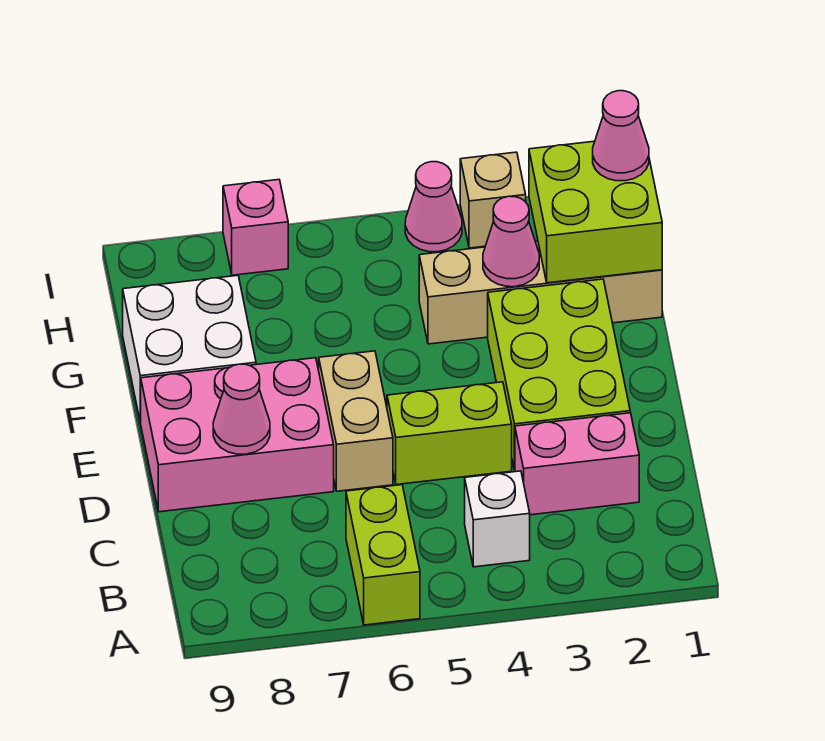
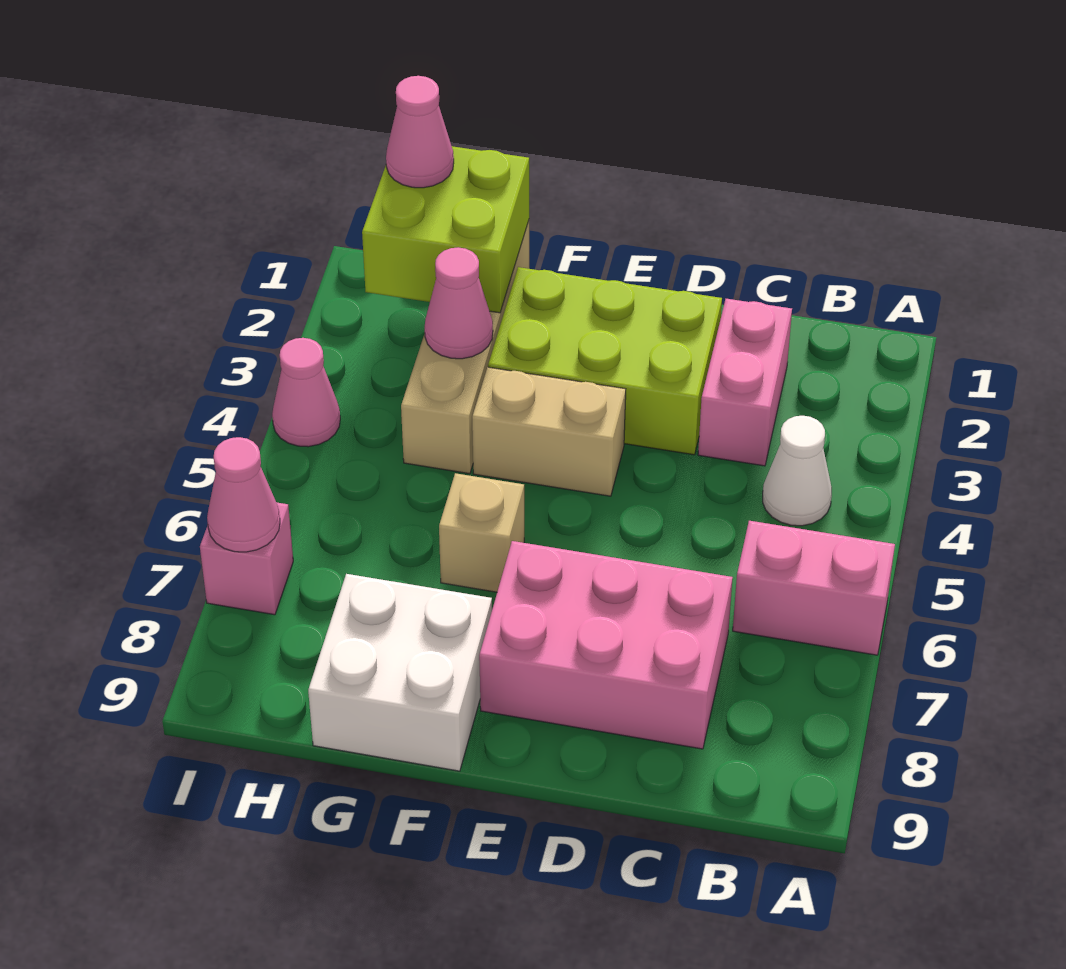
lime 1x2 brick [346,485,420,625] -> pink 1x2 brick [733,521,895,655]
white 1x1 brick [465,471,530,567] -> white 1x1 cone [763,416,832,526]
lime 1x2 brick [387,382,512,485] -> none
tan 1x2 brick [319,351,393,491] -> tan 1x2 brick moved to [472,367,626,496]
pink 2x3 brick [141,358,334,512] -> pink 2x3 brick turned to [479,541,733,749]
pink 1x1 cone [213,364,270,454] -> pink 1x1 cone moved to [207,437,280,552]
tan 1x1 brick [460,152,526,248] -> tan 1x1 brick moved to [439,473,524,592]

